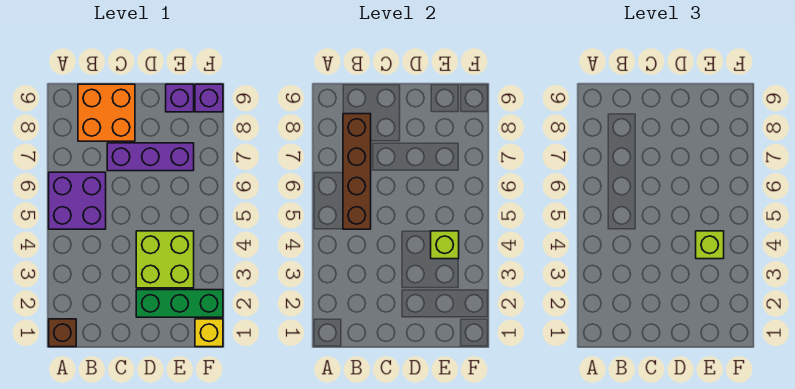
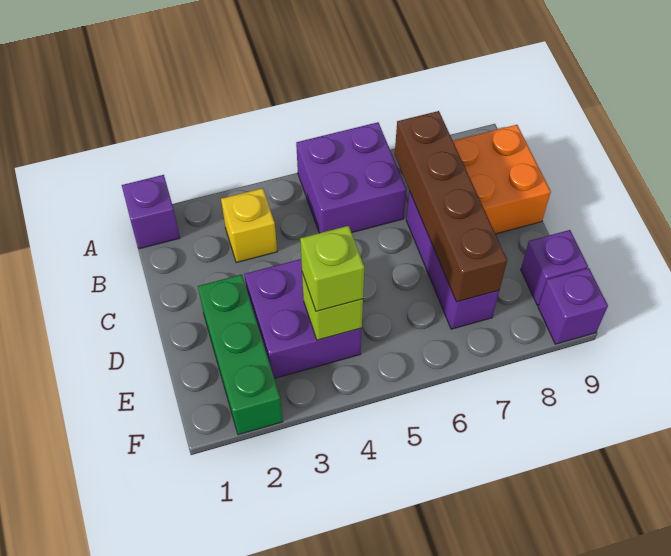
brown 1x1 brick [49,319,76,347] -> purple 1x1 brick [122,175,180,249]
brown 1x4 brick [343,114,371,229] -> brown 1x4 brick turned to [395,111,507,302]
lime 2x2 brick [136,231,194,288] -> purple 2x2 brick [244,259,362,378]
yellow 1x1 brick [195,319,223,347] -> yellow 1x1 brick moved to [221,188,277,263]

